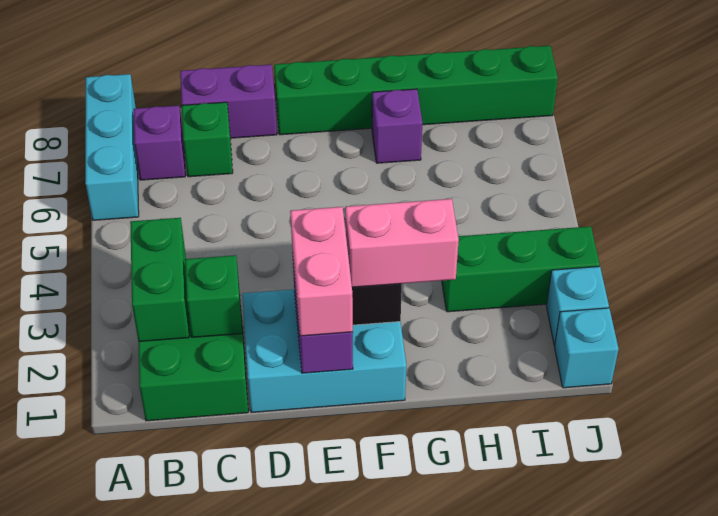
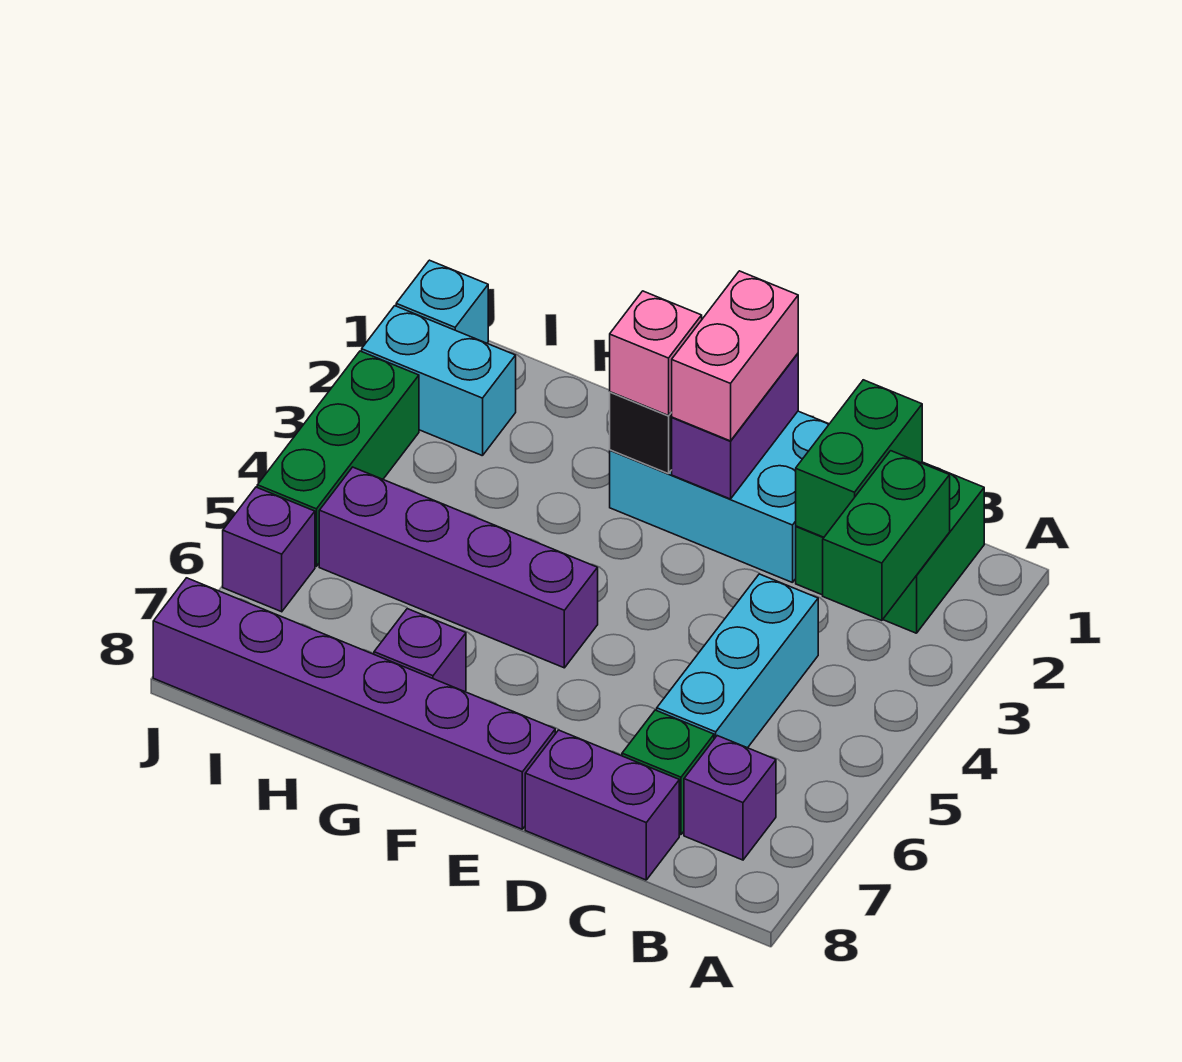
cyan 1x3 brick [85,74,139,220] -> cyan 1x3 brick moved to [657,574,818,748]
green 1x1 brick [185,255,242,337] -> green 1x2 brick [796,380,922,537]
green 1x6 brick [274,46,558,135] -> purple 1x6 brick [153,578,555,829]
pink 1x2 brick [345,199,459,287] -> pink 1x1 brick [610,291,702,416]
none -> purple 1x4 brick [319,467,598,668]
green 1x3 brick [442,226,600,312] -> green 1x3 brick turned to [257,351,419,566]
cyan 1x1 brick [546,266,609,345] -> cyan 1x2 brick [362,306,516,456]
none -> purple 1x1 brick [223,487,315,612]

